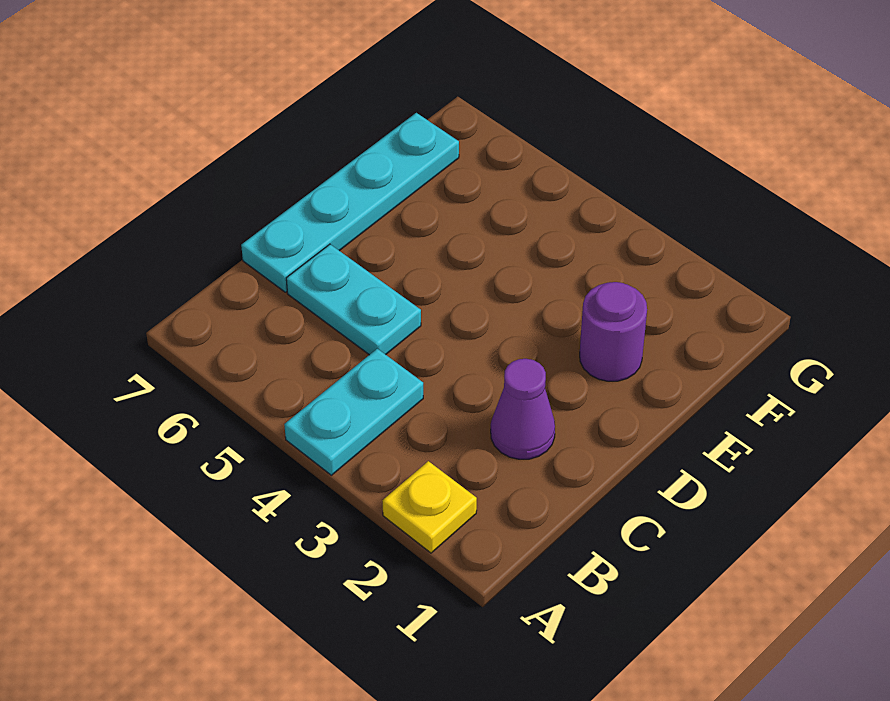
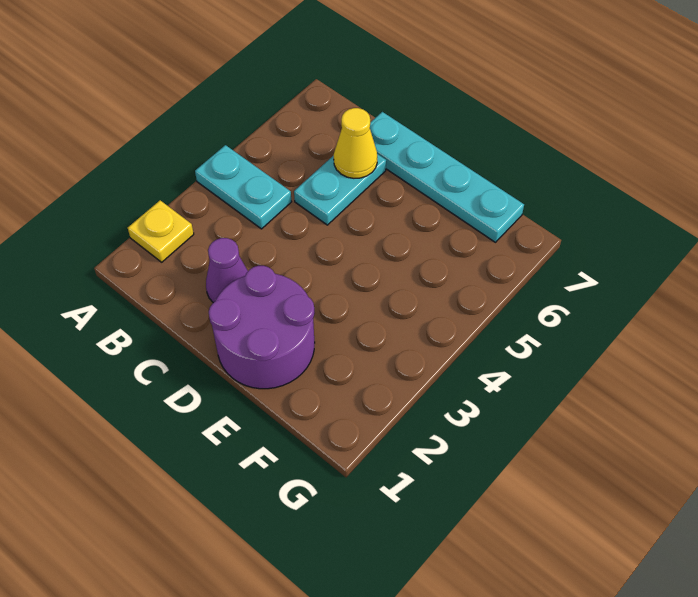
none -> yellow 1x1 cone [334,108,377,178]
purple 1x1 round brick [580,282,647,381] -> purple 2x2 round brick [209,266,315,389]

